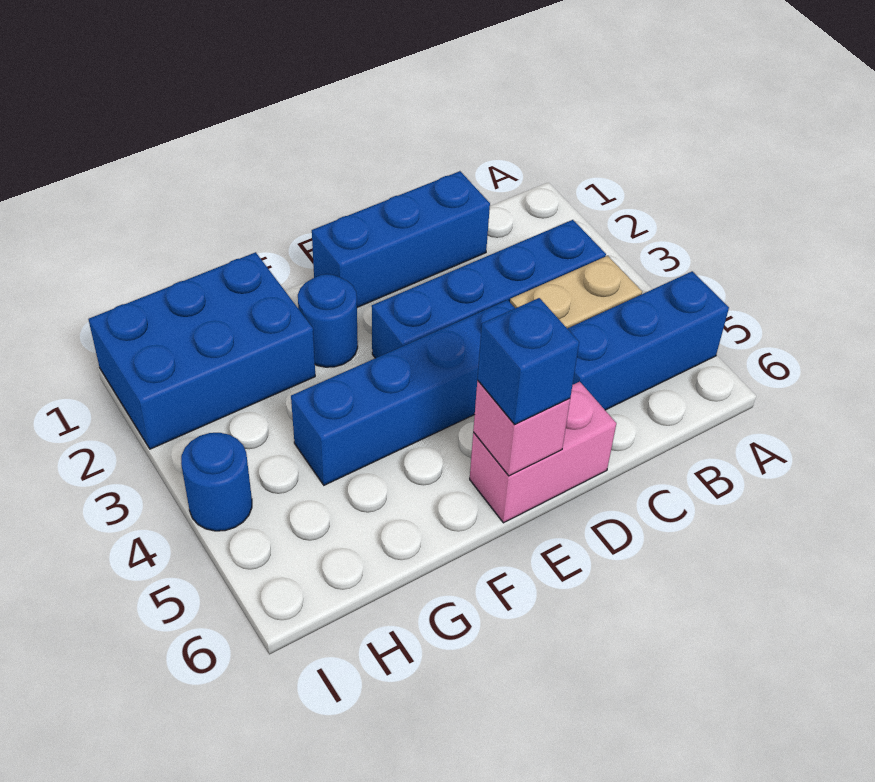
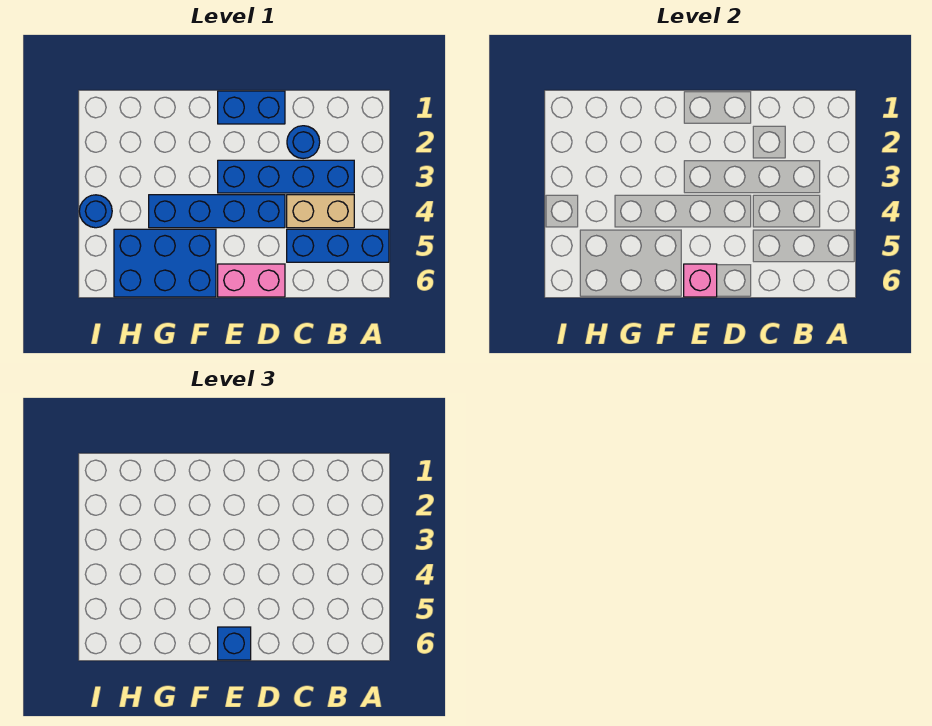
blue 1x3 brick [312,171,490,307] -> blue 1x2 brick [218,91,285,124]
blue 1x1 round brick [298,274,358,367] -> blue 1x1 round brick moved to [287,126,320,159]
blue 2x3 brick [89,252,315,449] -> blue 2x3 brick moved to [114,229,216,297]

